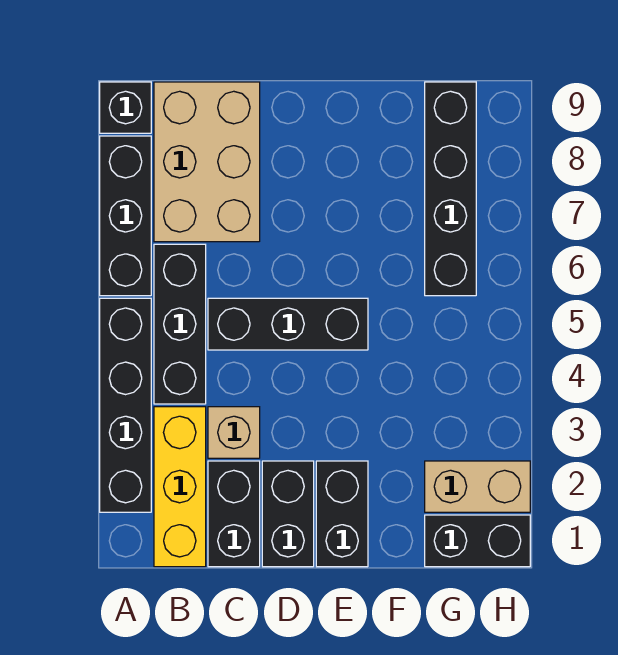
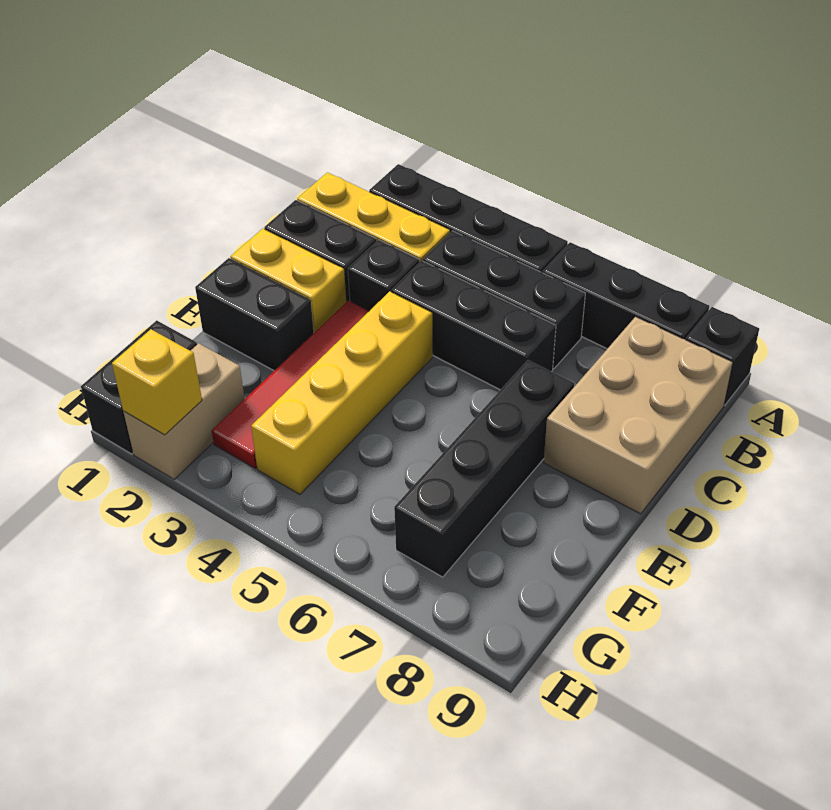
tan 2x3 brick [154,82,260,242] -> tan 2x3 brick turned to [544,317,733,514]
tan 1x1 brick [208,407,260,458] -> black 1x1 brick [348,240,419,311]
black 1x3 brick [208,298,368,350] -> black 1x3 brick turned to [391,261,556,390]
black 1x2 brick [262,461,314,567] -> yellow 1x2 brick [231,229,346,333]
none -> red 1x4 tile [212,301,369,468]
none -> yellow 1x4 brick [251,291,433,494]
black 1x4 brick [425,82,476,296] -> black 1x4 brick turned to [394,360,574,577]
none -> yellow 1x1 brick [112,329,202,435]

